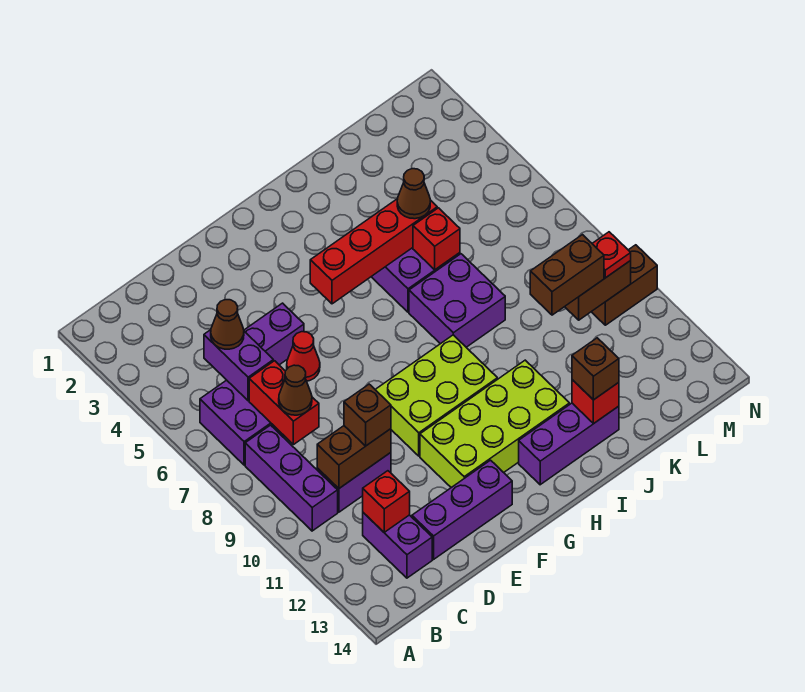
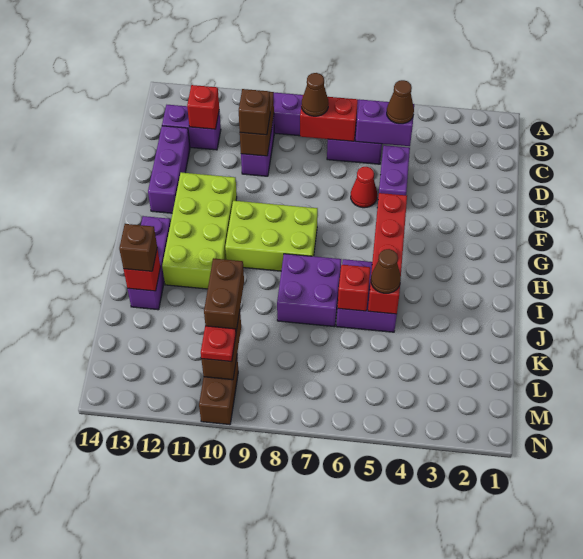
lime 2x3 brick [375,335,497,456] -> lime 2x3 brick turned to [225,201,318,271]

